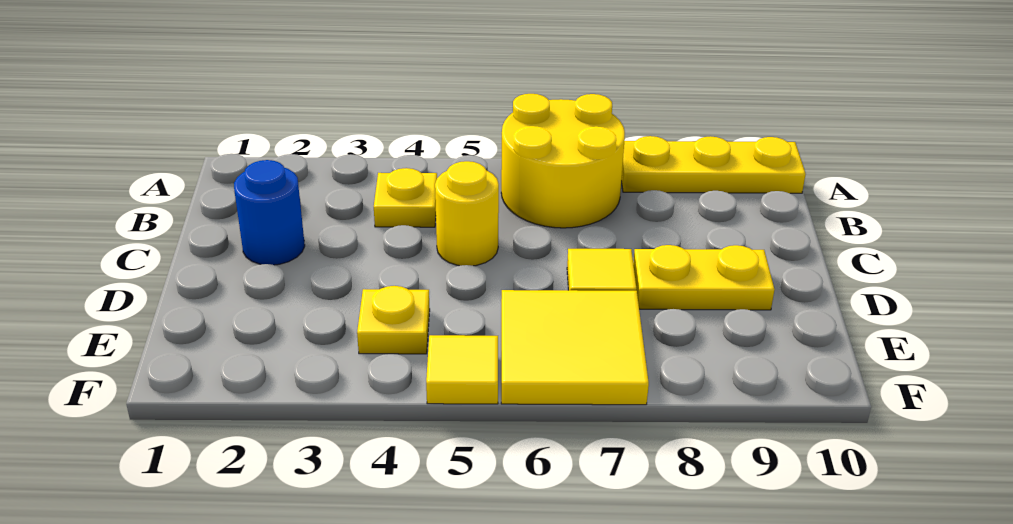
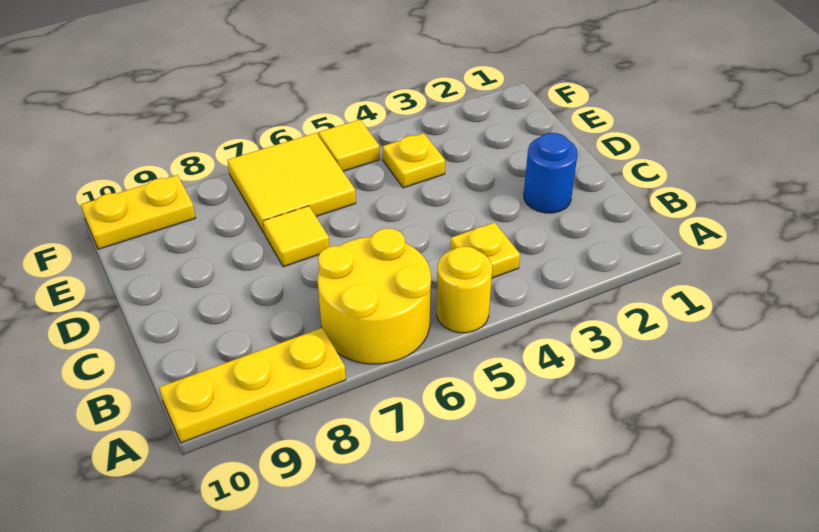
yellow 1x1 round brick [435,161,499,266] -> yellow 1x1 round brick moved to [437,246,492,333]
yellow 1x2 plate [633,245,775,310] -> yellow 1x2 plate moved to [81,175,195,249]

